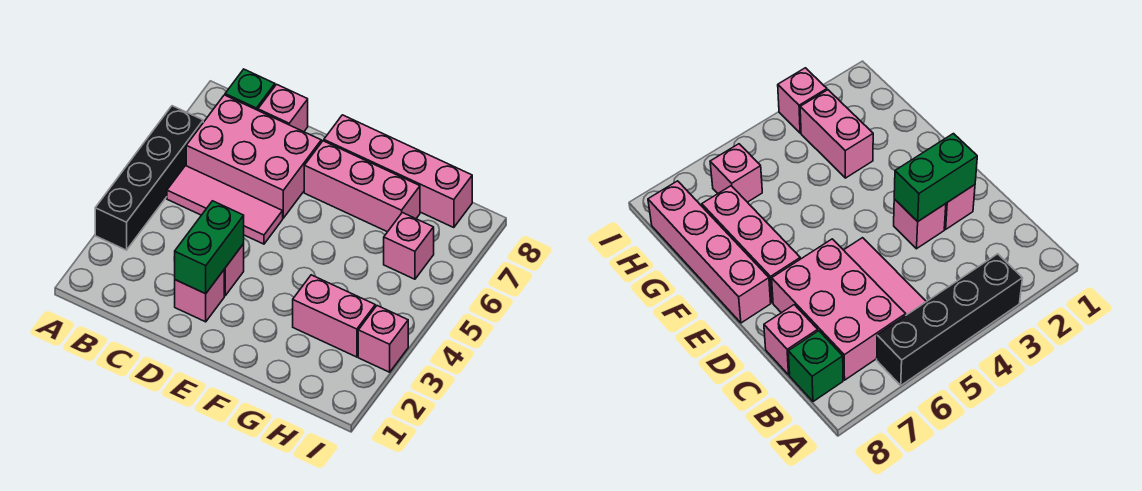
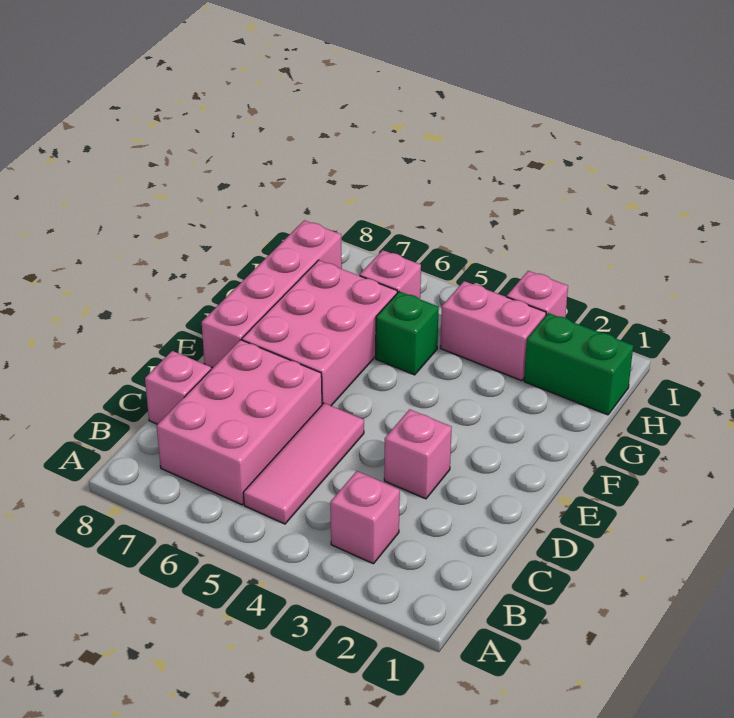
black 1x4 brick [95,106,203,250] -> none
green 1x1 brick [225,69,275,110] -> green 1x1 brick moved to [376,291,439,375]
pink 1x1 brick [175,270,224,322] -> pink 1x1 brick moved to [330,471,400,564]
green 1x2 brick [175,201,244,294] -> green 1x2 brick moved to [524,313,633,415]
pink 1x3 brick [304,141,420,232] -> pink 2x3 brick [242,260,397,406]
pink 1x2 brick [293,275,375,357] -> pink 1x2 brick turned to [440,281,546,381]

